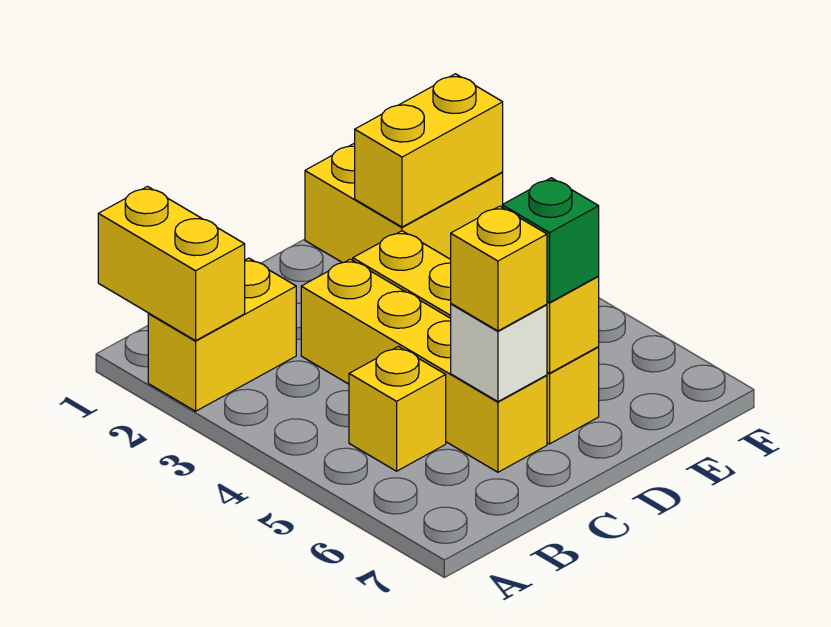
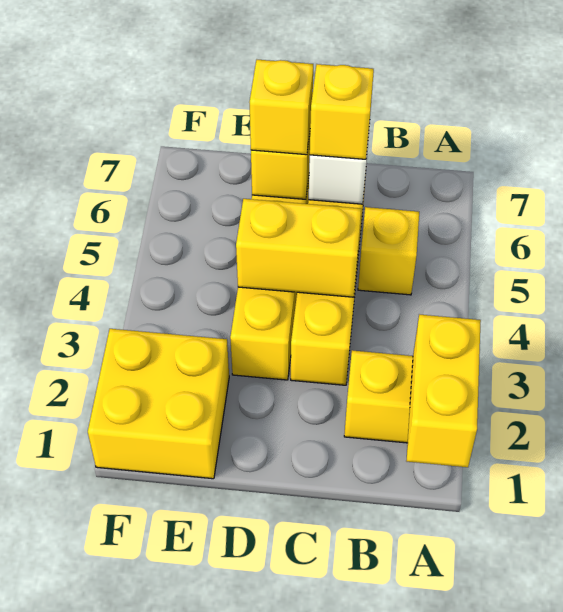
green 1x1 brick [502,178,599,302] -> yellow 1x1 brick [249,60,313,155]
yellow 1x2 brick [355,74,503,227] -> yellow 1x2 brick moved to [236,199,361,297]

